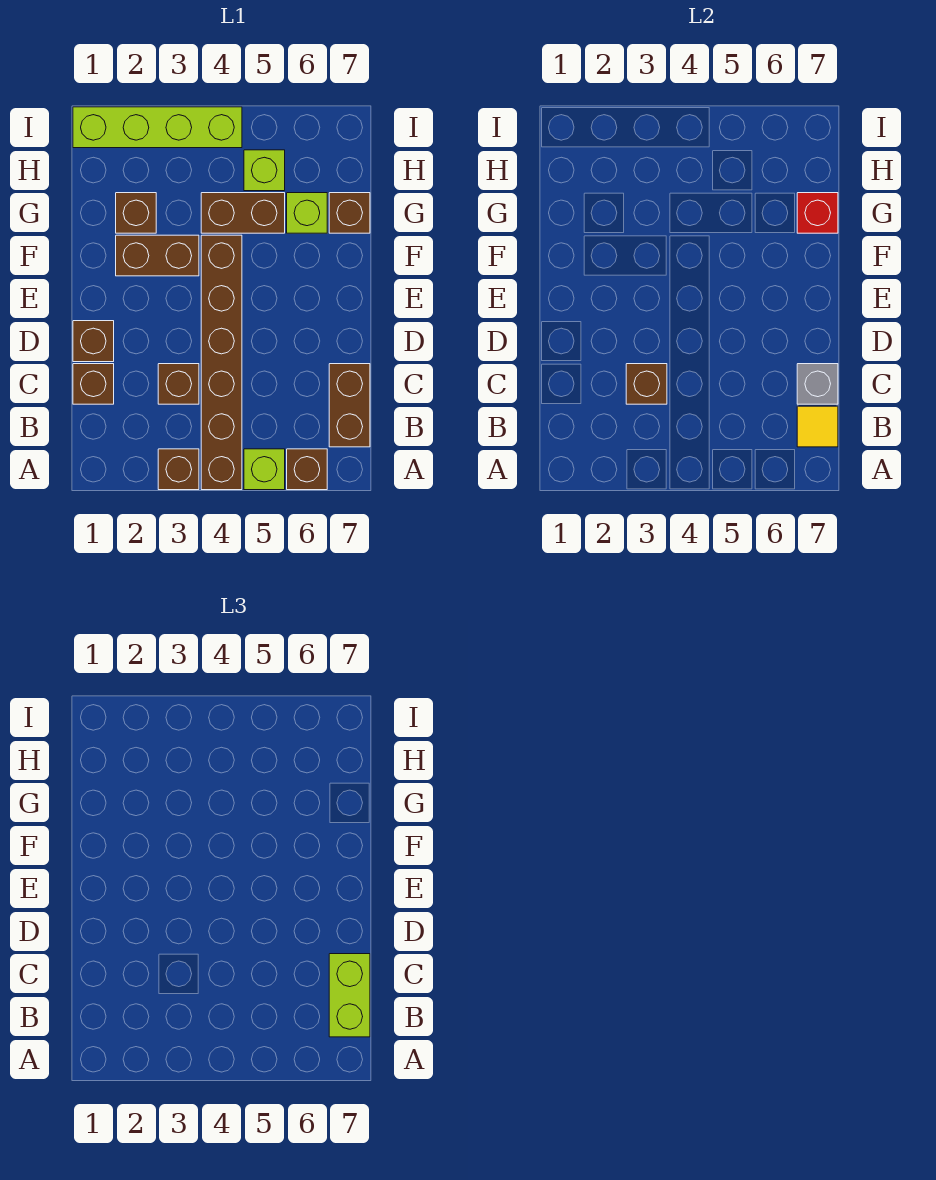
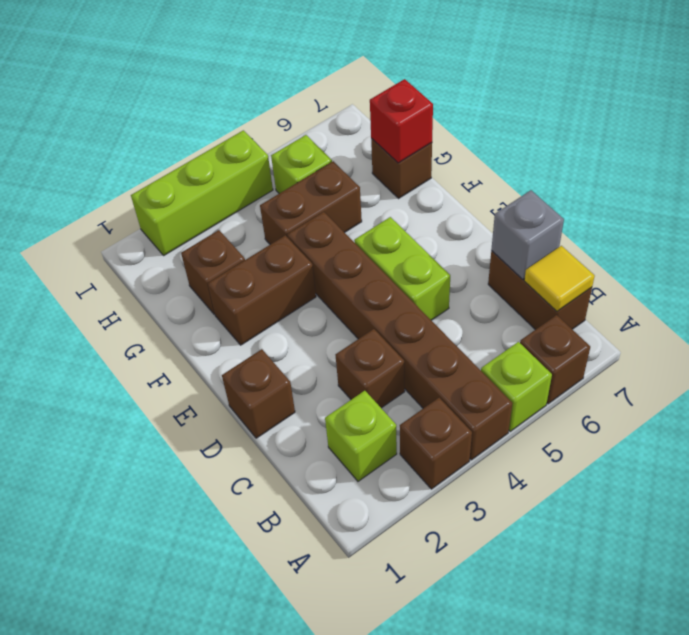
lime 1x2 brick [329,954,370,1037] -> lime 1x2 brick moved to [354,217,450,320]
brown 1x1 brick [73,364,114,404] -> none
brown 1x1 brick [626,364,667,404] -> none
lime 1x1 brick [287,193,327,233] -> lime 1x1 brick moved to [325,391,397,481]
lime 1x4 brick [73,107,242,148] -> lime 1x3 brick [131,130,273,255]

